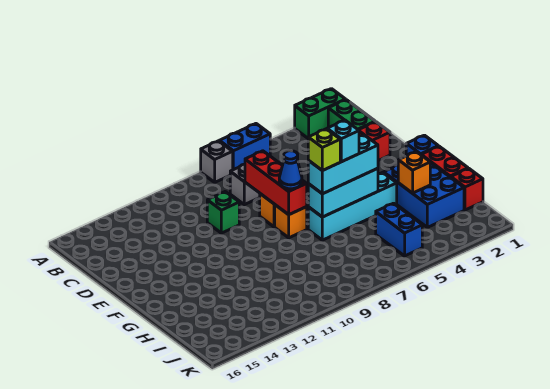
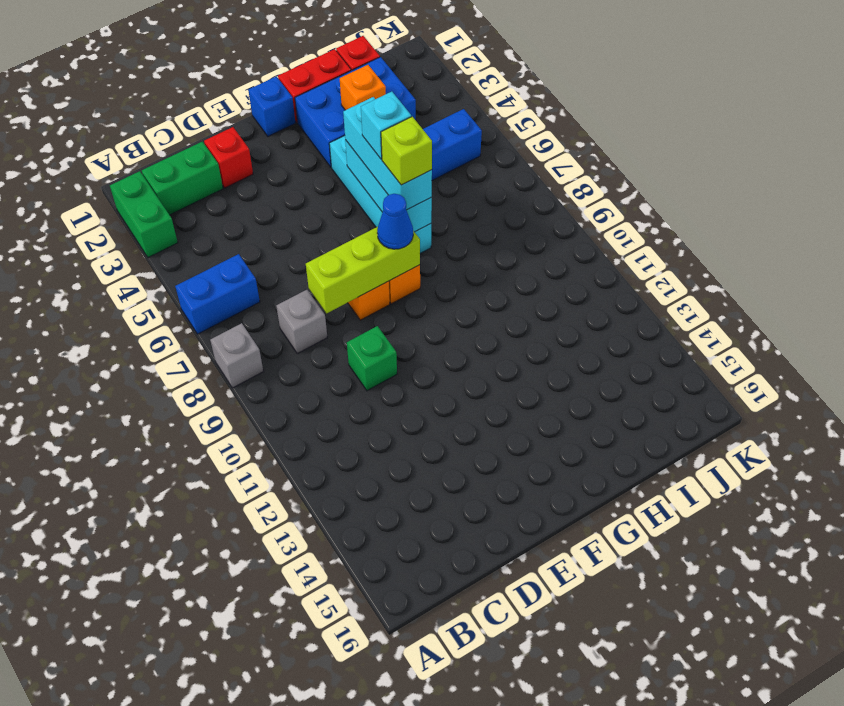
blue 1x2 brick [219,124,270,170] -> blue 1x2 brick turned to [175,254,260,334]
red 1x3 brick [245,151,307,215] -> lime 1x3 brick [306,227,420,313]

